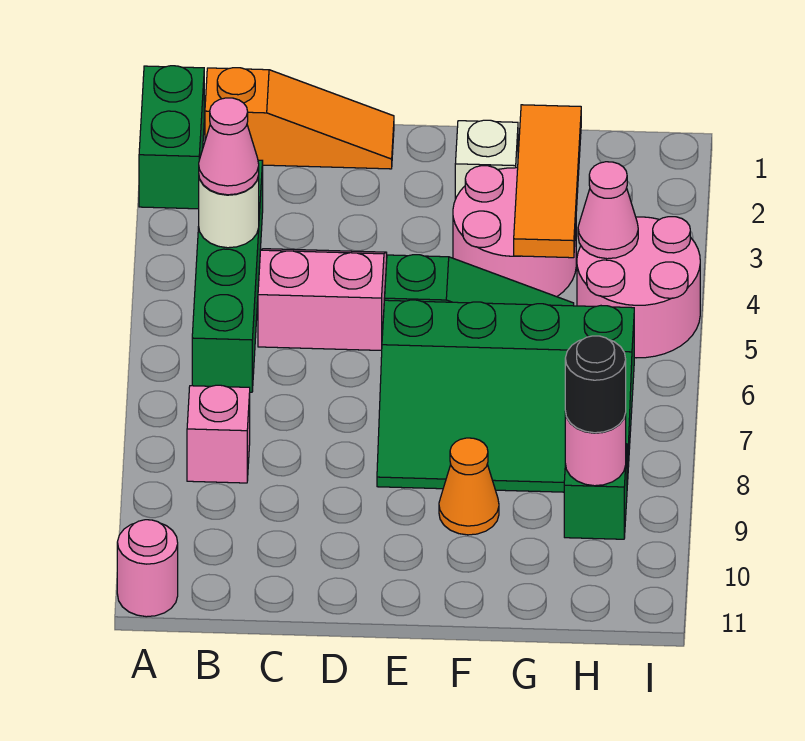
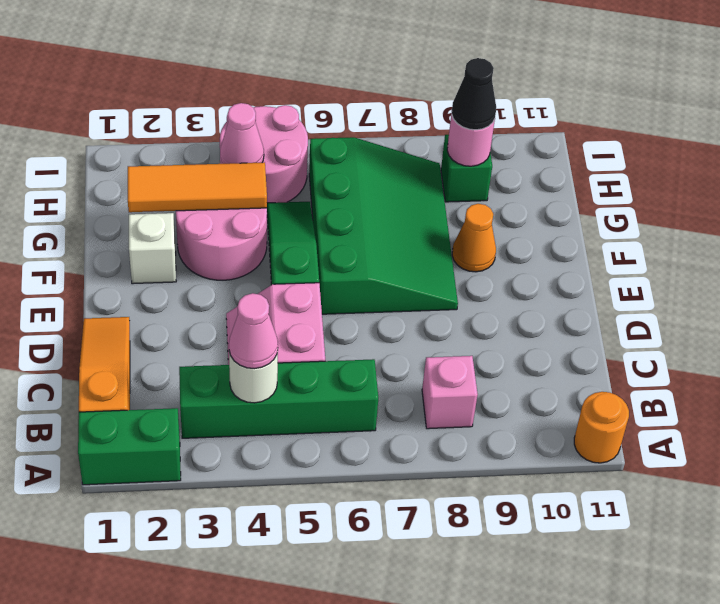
pink 1x1 round brick [117,520,178,617] -> orange 1x1 round brick [574,392,629,463]
black 1x1 round brick [565,336,626,433] -> black 1x1 cone [452,58,496,130]

